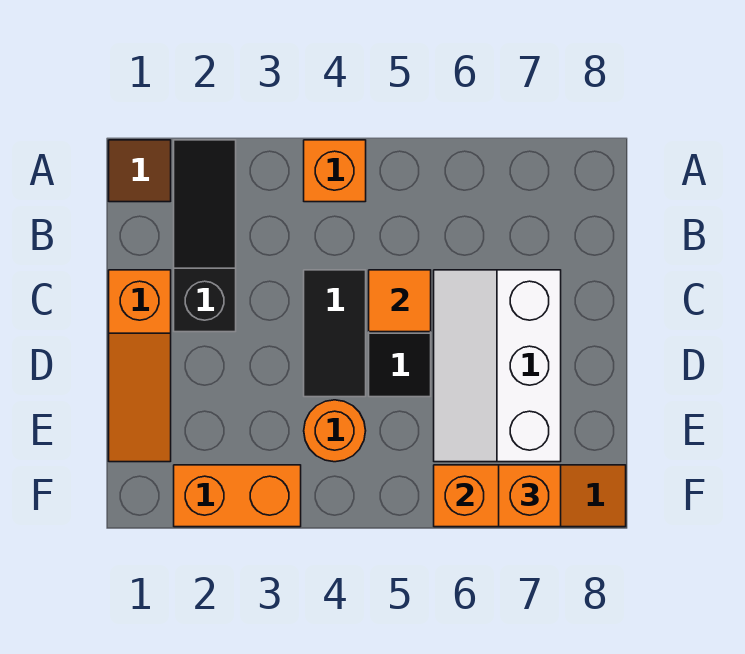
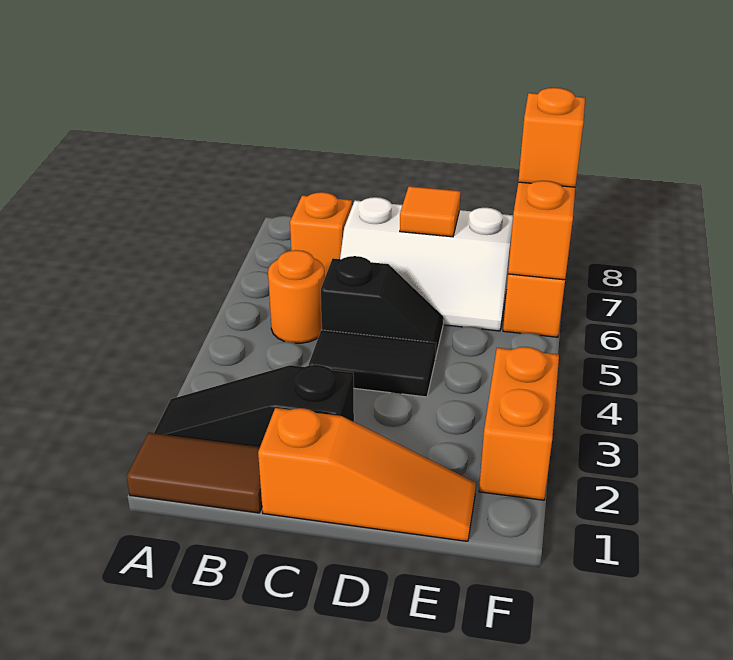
brown 1x1 tile [109,140,171,202] -> brown 1x2 tile [127,433,262,513]
orange 1x1 brick [304,140,366,202] -> orange 1x1 brick moved to [290,192,352,277]
orange 1x1 tile [369,270,431,332] -> orange 1x1 tile moved to [400,186,461,237]
orange 1x1 round brick [304,400,366,462] -> orange 1x1 round brick moved to [268,250,325,343]

